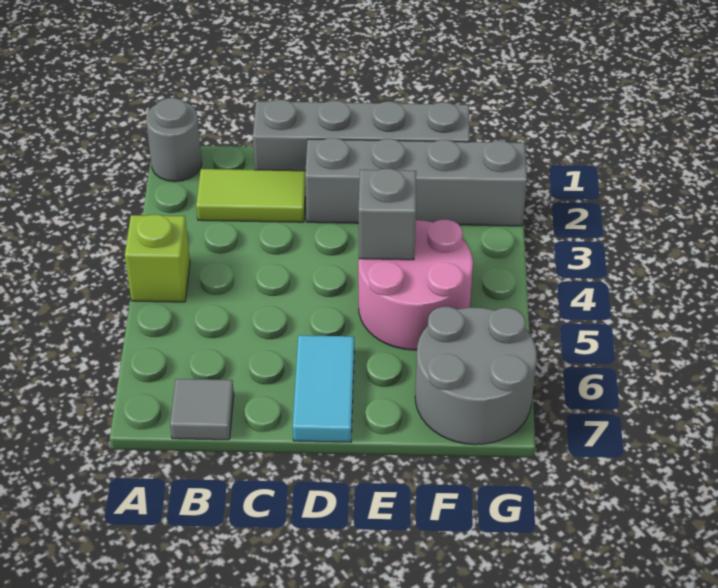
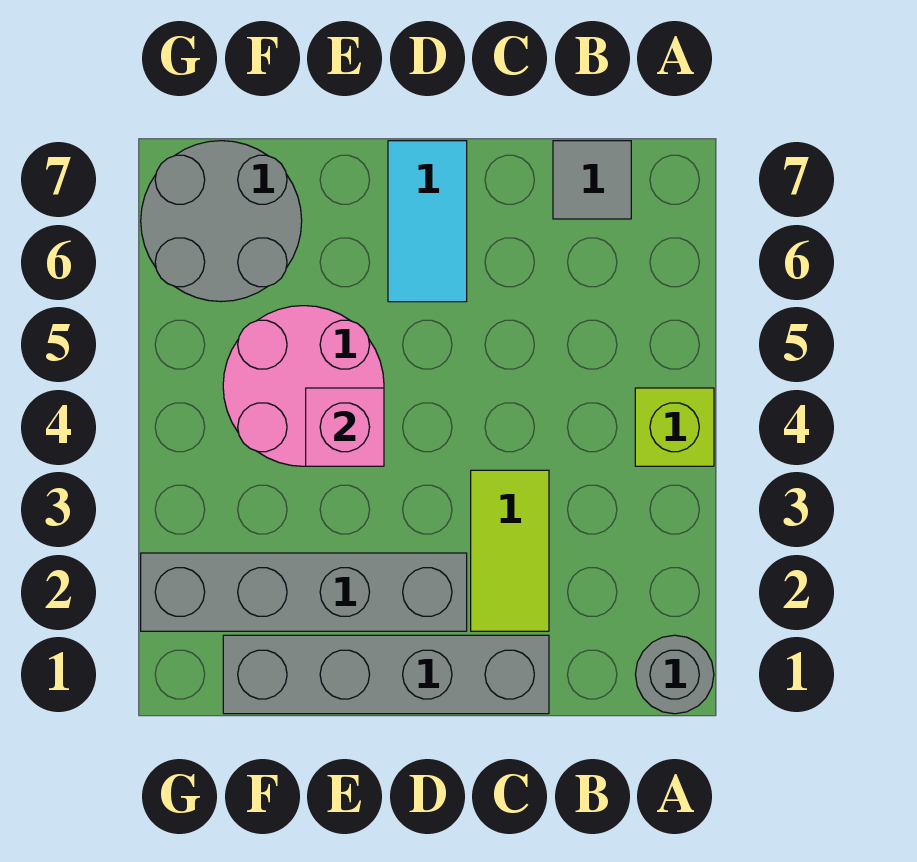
lime 1x2 tile [196,169,306,222] -> lime 1x2 tile turned to [471,470,549,631]
grey 1x1 brick [359,169,416,260] -> pink 1x1 brick [306,388,384,466]

